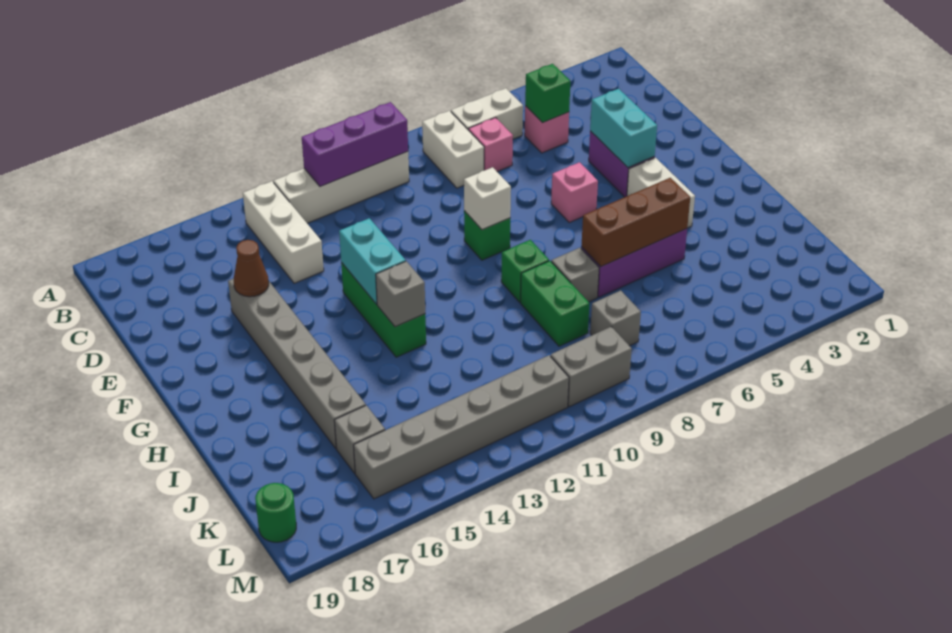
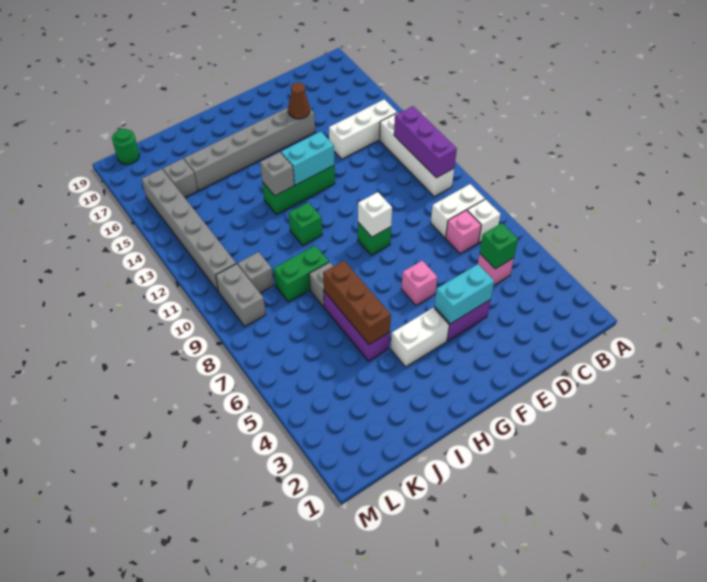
white 1x2 brick [451,88,523,139] -> white 1x1 brick [467,199,501,242]
green 1x1 brick [501,240,549,302] -> green 1x1 brick moved to [289,202,322,246]
grey 1x1 brick [590,290,641,346] -> grey 1x1 brick moved to [238,252,274,293]

